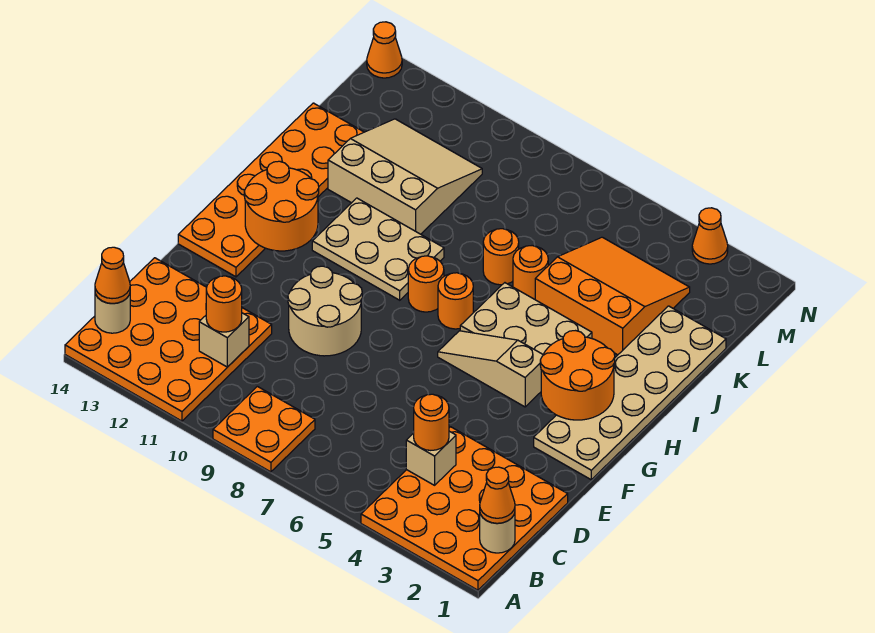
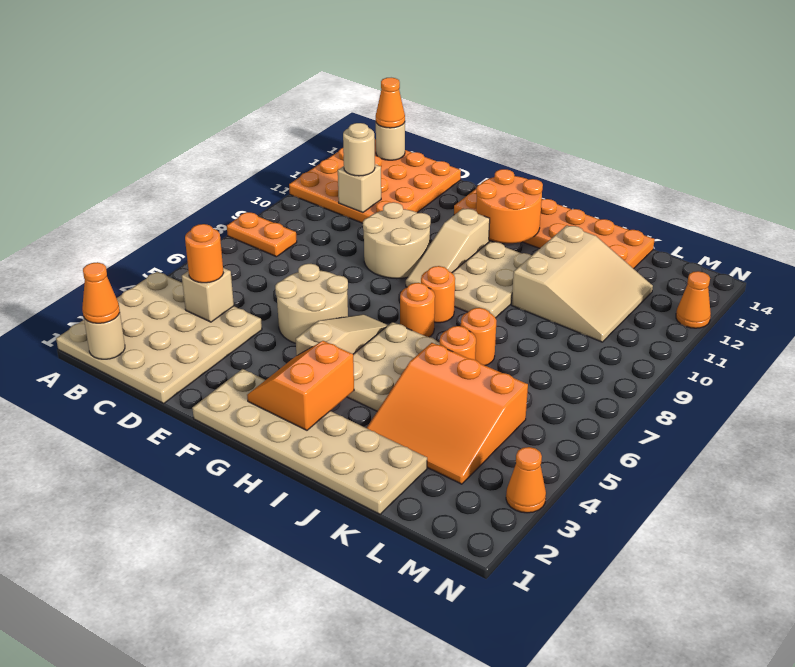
orange 4x4 plate [361,427,568,590] -> tan 4x4 plate [56,272,262,403]
orange 2x2 plate [213,386,315,472] -> orange 1x2 plate [227,212,297,257]
orange 1x1 round brick [206,276,242,332] -> tan 1x1 round brick [343,123,375,176]
none -> tan 2x2 round brick [275,264,348,343]
orange 2x2 round brick [540,331,615,420] -> orange 2x2 slope [247,341,354,430]
none -> tan 1x3 slope [406,208,490,287]
orange 3x3 slope [535,237,690,355] -> orange 3x3 slope turned to [367,343,528,484]
orange 1x1 cone [367,22,402,78] -> orange 1x1 cone moved to [676,271,711,328]

